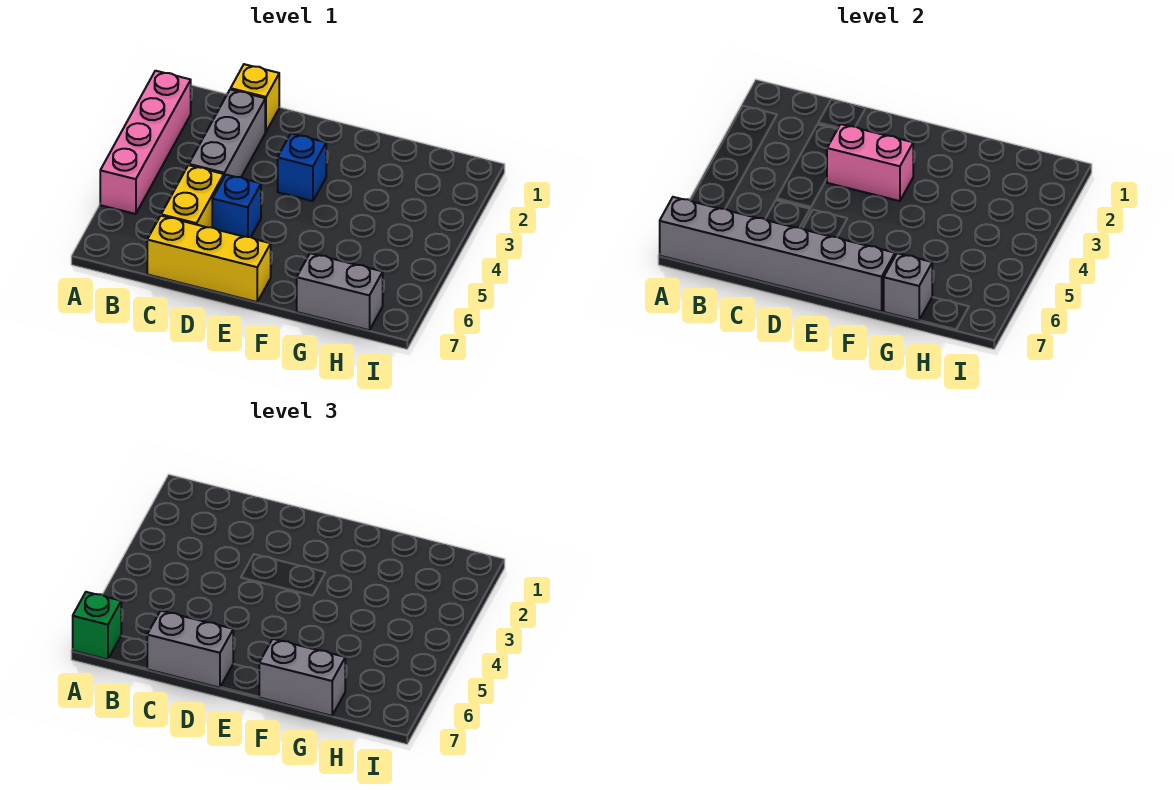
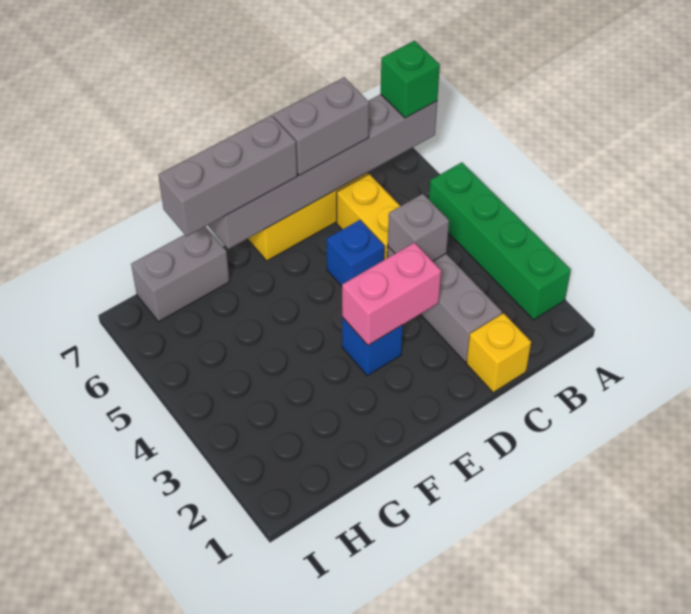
pink 1x4 brick [100,71,191,214] -> green 1x4 brick [429,162,571,320]
grey 1x2 brick [259,639,345,716] -> grey 1x3 brick [158,115,297,236]
grey 1x1 brick [884,253,932,321] -> grey 1x1 brick moved to [388,194,449,261]

